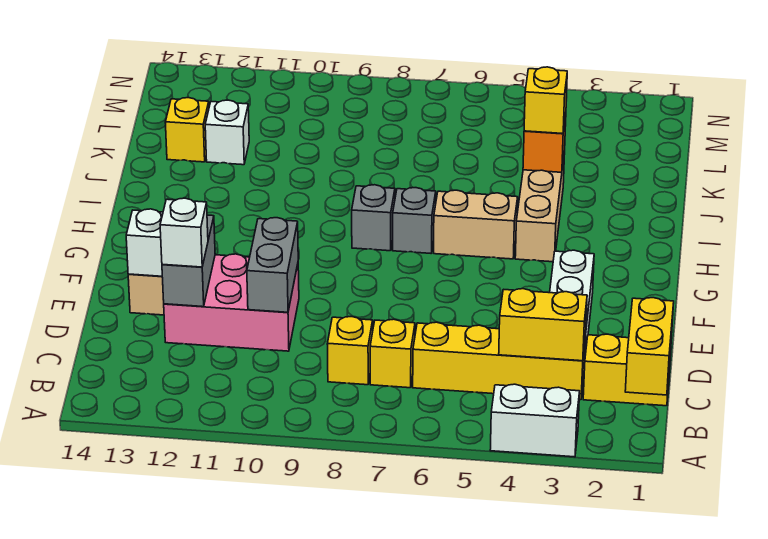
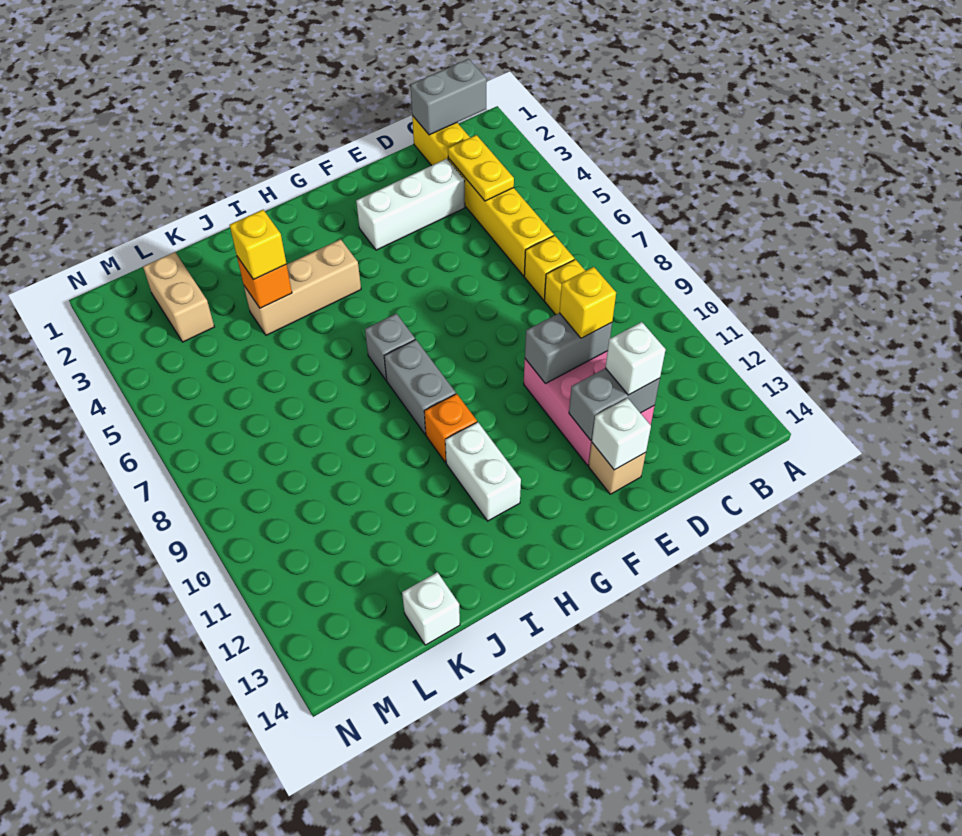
white 1x2 brick [490,384,580,457] -> white 1x2 brick moved to [445,422,521,521]
yellow 1x2 brick [625,298,674,395] -> grey 1x2 brick [411,59,487,135]
yellow 1x2 brick [499,289,587,361] -> yellow 1x2 plate [448,135,514,201]
tan 1x2 brick [434,190,518,259] -> tan 1x2 brick moved to [143,252,214,342]
grey 1x1 brick [352,185,395,251] -> grey 1x2 brick [384,340,456,434]
none -> orange 1x1 brick [424,394,477,462]
white 1x1 brick [205,100,249,165] -> white 1x1 brick moved to [402,572,460,645]
yellow 1x1 brick [165,98,209,162] -> yellow 1x1 brick moved to [559,267,616,338]

